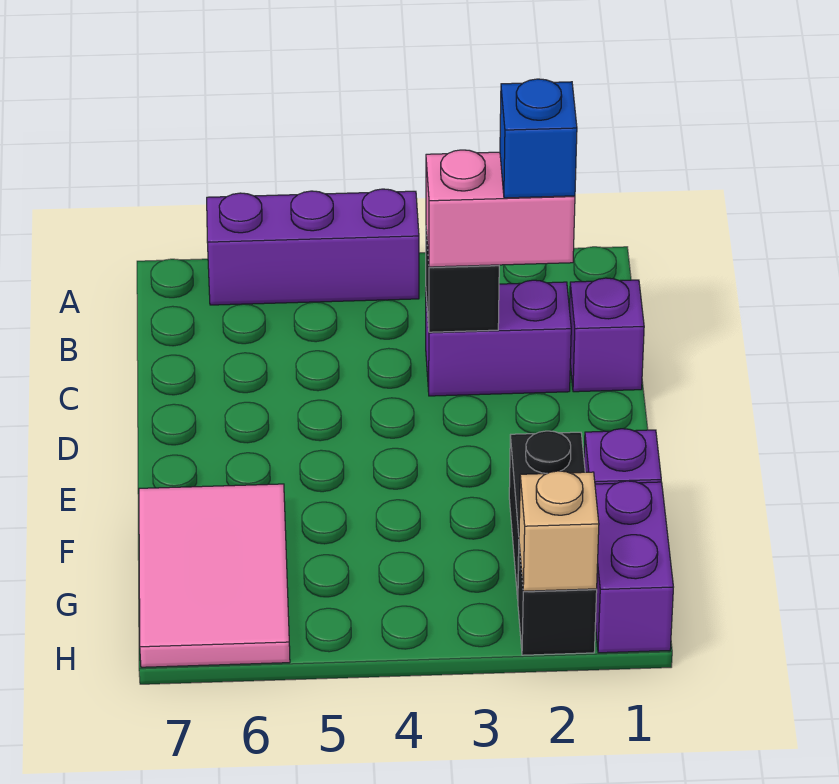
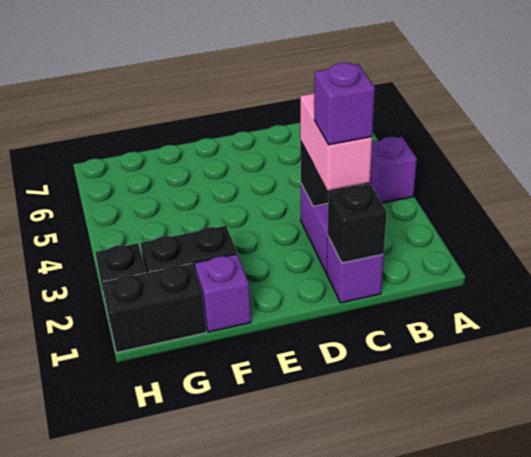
purple 1x3 brick [207,189,419,305] -> purple 1x1 brick [366,137,417,203]
none -> black 1x1 brick [328,184,387,263]
blue 1x1 brick [500,79,577,198] -> purple 1x1 brick [314,63,375,145]
pink 2x3 tile [139,484,290,667] -> none
purple 1x2 brick [595,481,673,653] -> black 1x2 brick [102,264,206,353]
tan 1x1 brick [519,471,599,591] -> none

